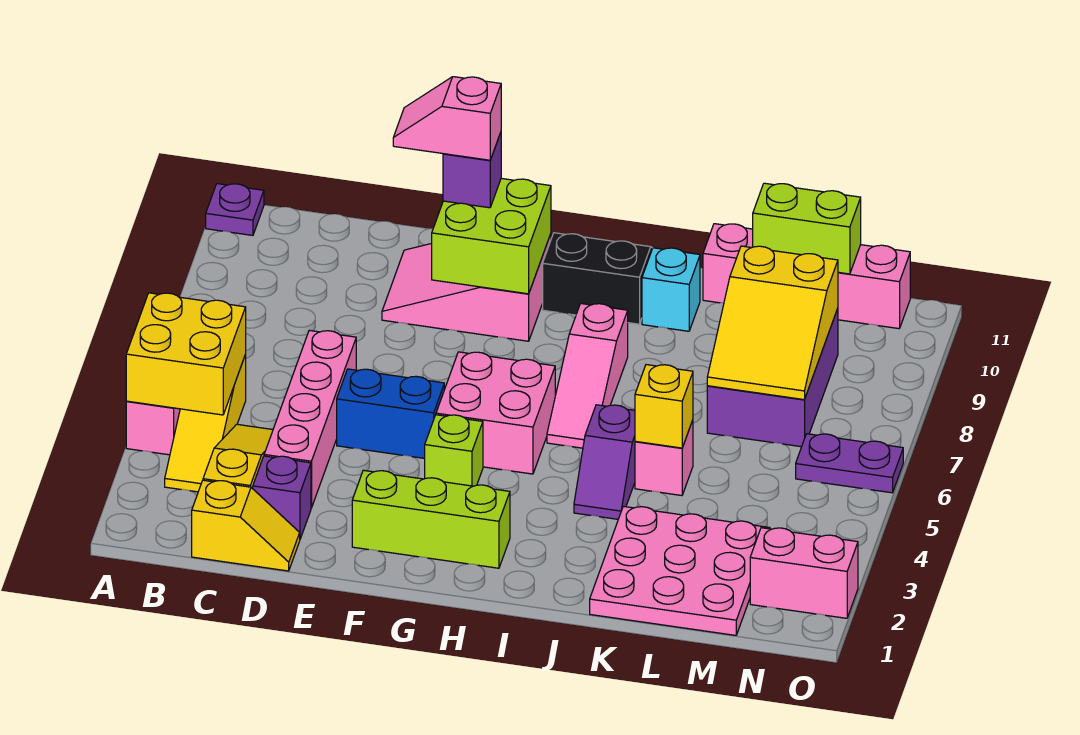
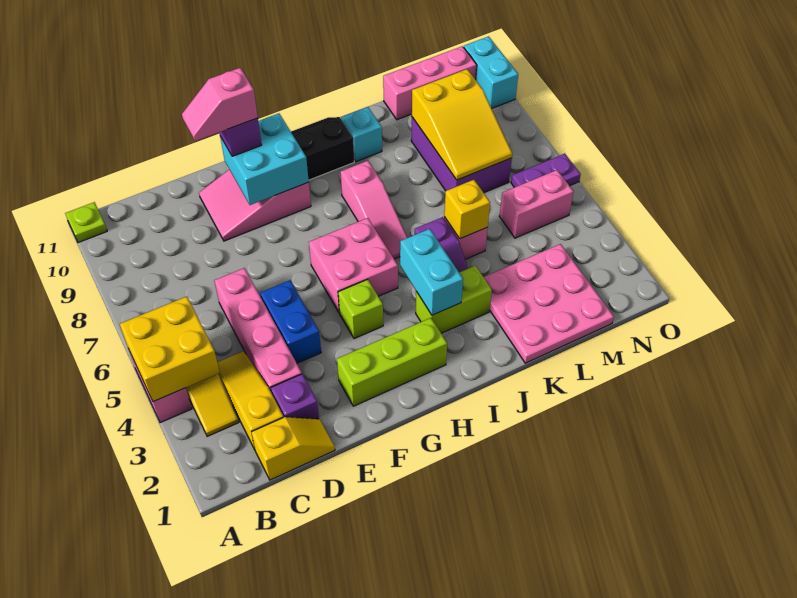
purple 1x1 plate [206,184,264,235] -> lime 1x1 plate [65,202,107,243]
blue 1x2 brick [337,369,444,458] -> blue 1x2 brick turned to [260,280,321,363]
lime 2x2 brick [432,178,551,294] -> cyan 2x2 brick [220,113,309,205]
none -> cyan 1x2 brick [400,229,463,315]
pink 1x4 brick [703,224,910,329] -> pink 1x3 brick [383,46,477,120]
lime 1x2 brick [753,183,861,274] -> lime 1x2 brick moved to [416,266,492,333]
pink 1x2 brick [750,528,858,618] -> pink 1x2 brick moved to [499,170,574,238]
none -> cyan 1x2 brick [464,36,518,108]

